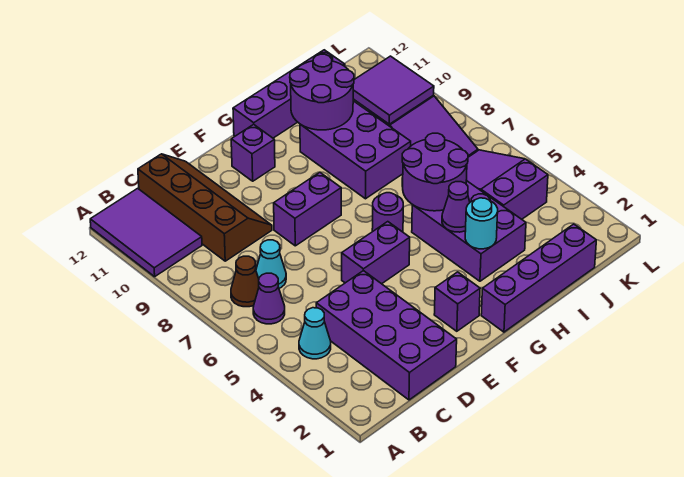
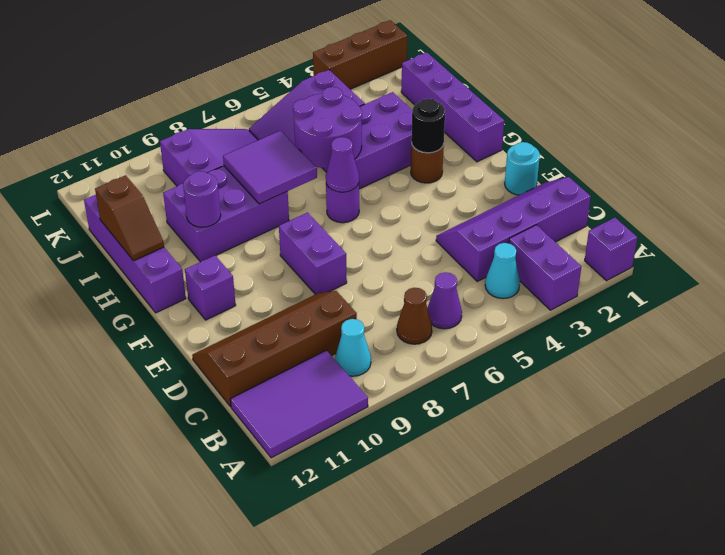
purple 2x4 brick [316,271,457,400] -> purple 2x4 slope [436,177,591,281]
cyan 1x1 cone [256,240,286,288] -> cyan 1x1 cone moved to [335,319,371,376]
purple 1x2 brick [342,222,410,284] -> purple 1x2 brick moved to [509,225,581,310]
purple 1x1 brick [434,272,480,331] -> purple 1x1 brick moved to [585,218,637,281]
none -> brown 1x1 round brick [411,143,444,183]
none -> black 1x1 round brick [411,99,445,153]
cyan 1x1 round brick [465,198,498,249] -> cyan 1x1 round brick moved to [505,142,540,195]
purple 1x1 cone [442,182,470,232] -> purple 1x1 cone moved to [326,137,359,192]
purple 2x2 round brick [290,54,354,130] -> purple 1x1 round brick [183,171,221,227]
none -> brown 1x2 slope [95,175,164,261]
purple 2x2 tile [353,56,434,124] -> purple 2x2 tile moved to [223,131,317,204]
none -> brown 1x3 brick [313,20,408,89]

